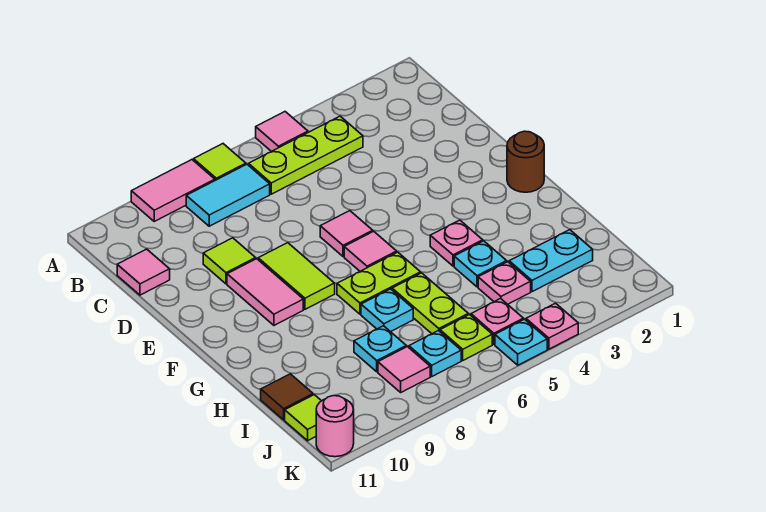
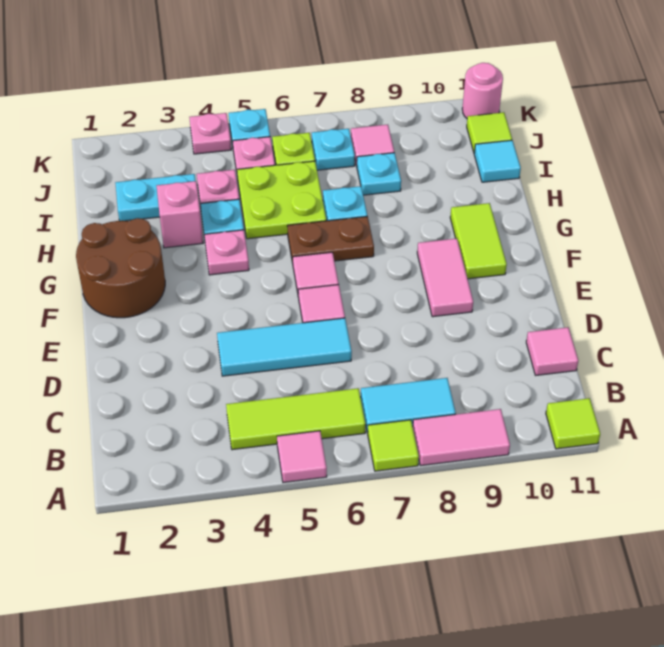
lime 1x3 plate [249,116,363,194] -> lime 1x3 tile [226,388,366,450]
none -> cyan 1x3 tile [217,318,352,376]
lime 1x1 tile [203,238,256,284] -> lime 1x1 tile moved to [546,398,600,449]
lime 1x2 tile [258,243,335,309] -> lime 1x2 tile moved to [450,203,507,279]
brown 1x1 round brick [507,131,544,192] -> brown 2x2 round brick [76,218,165,318]
lime 1x2 plate [337,252,421,314] -> brown 1x2 plate [288,216,374,263]
none -> pink 1x1 brick [157,181,203,248]
lime 1x2 plate [392,273,468,334] -> lime 2x2 plate [237,161,326,239]
brown 1x1 tile [261,374,313,420] -> cyan 1x1 tile [474,140,521,182]

